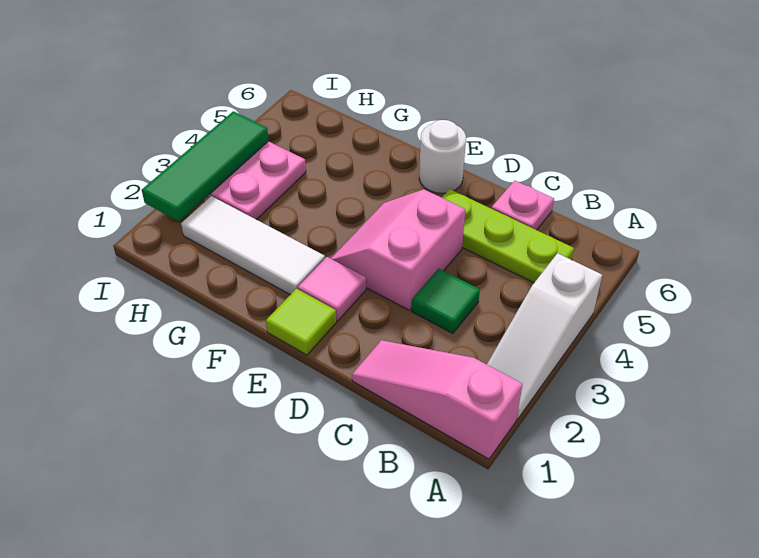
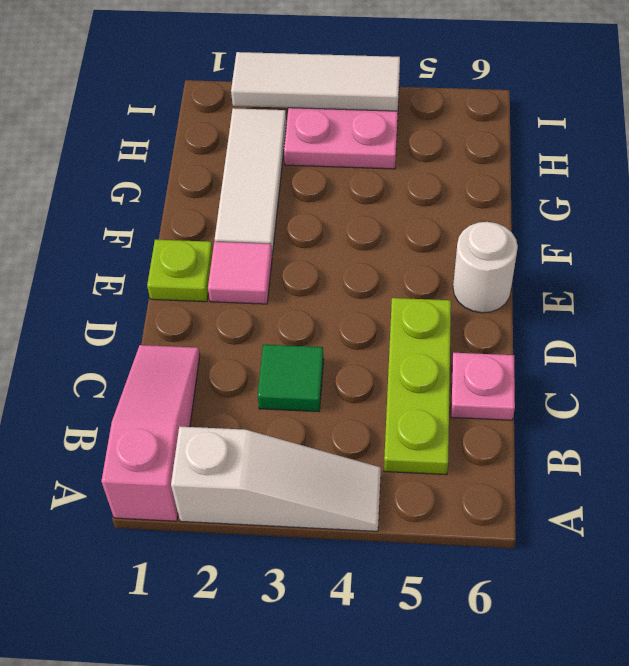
white 1x3 slope [487,253,602,419] -> white 1x3 slope turned to [171,427,381,531]
pink 2x2 slope [331,189,465,310] -> none
lime 1x1 tile [266,289,337,355] -> lime 1x1 plate [147,240,213,302]
green 1x3 tile [142,111,269,222] -> white 1x3 tile [231,52,400,111]

